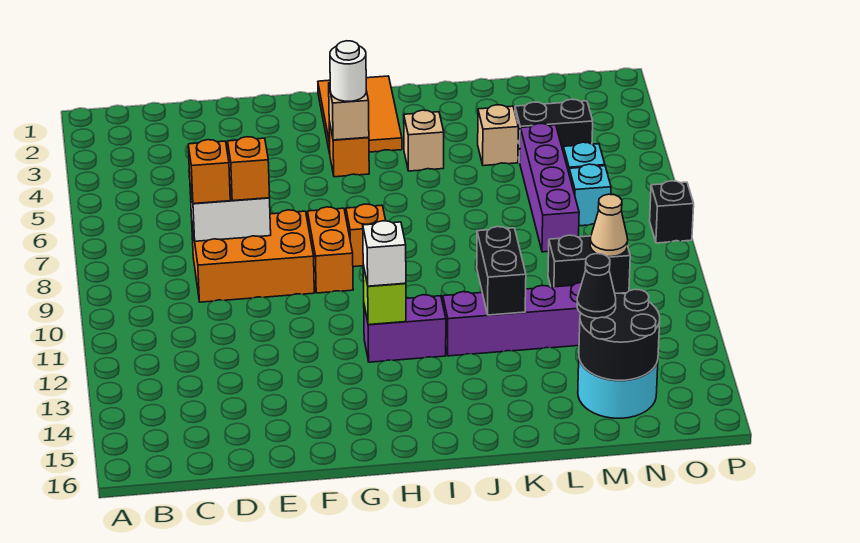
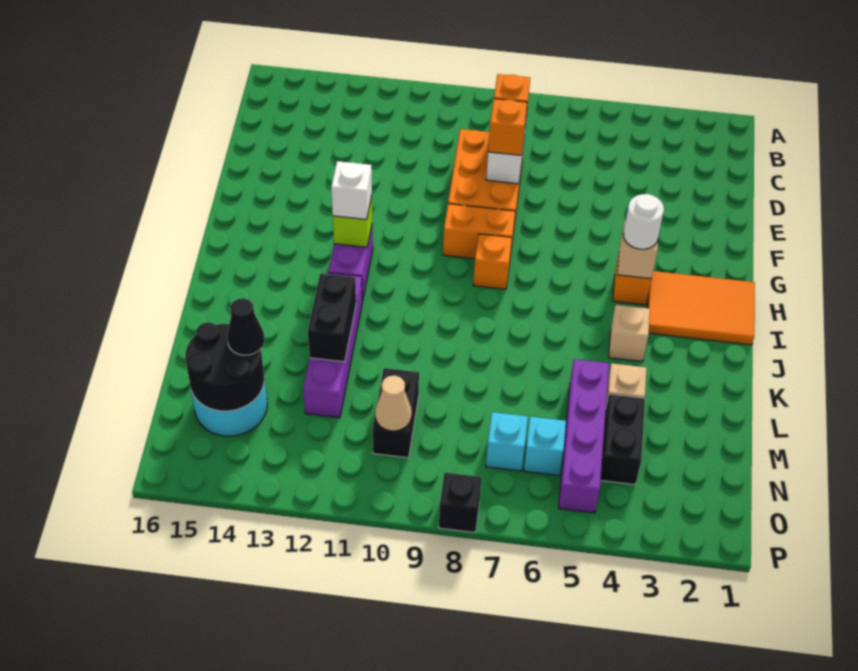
black 1x2 brick [477,227,526,315] -> black 1x2 brick turned to [308,274,356,362]
purple 1x4 brick [520,124,579,252] -> purple 1x4 brick turned to [559,359,609,513]

